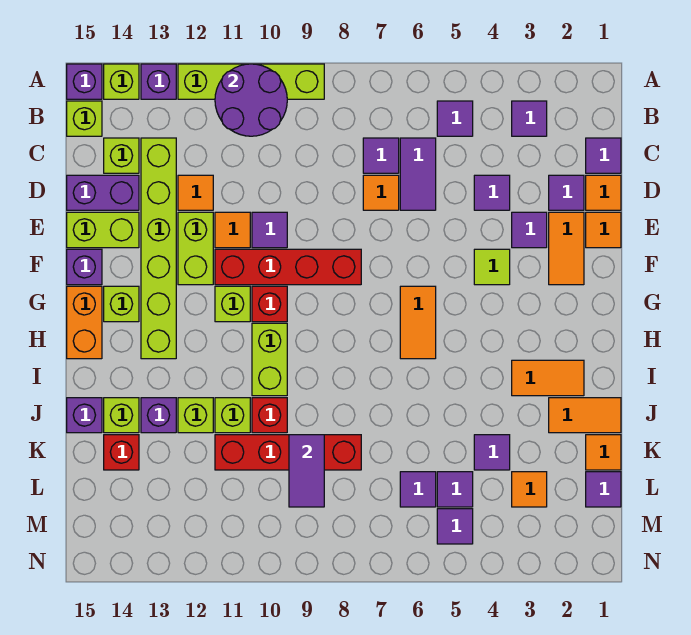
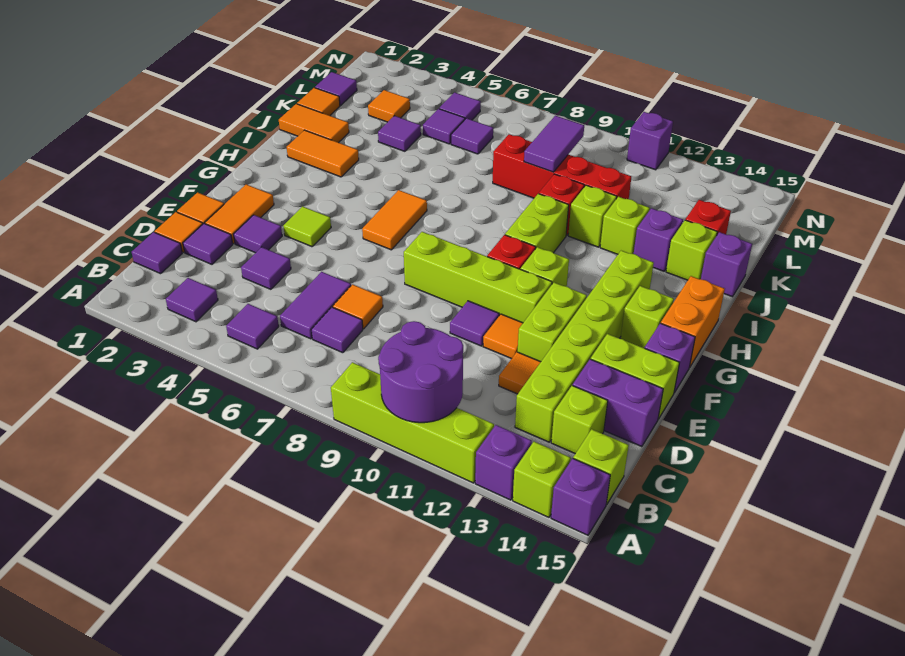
red 1x4 brick [215,249,361,285] -> lime 1x4 brick [404,232,552,323]
none -> purple 1x1 brick [627,112,673,170]

